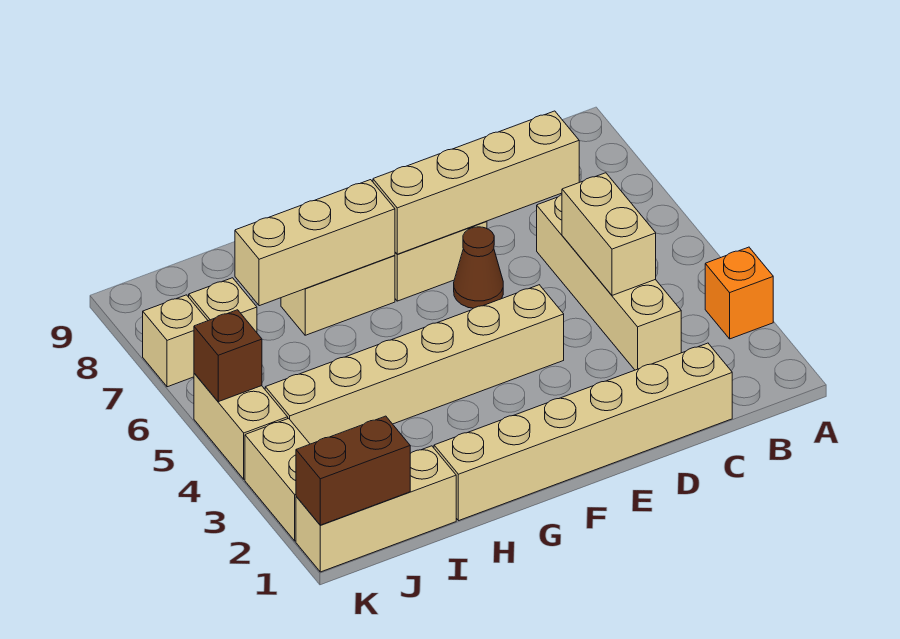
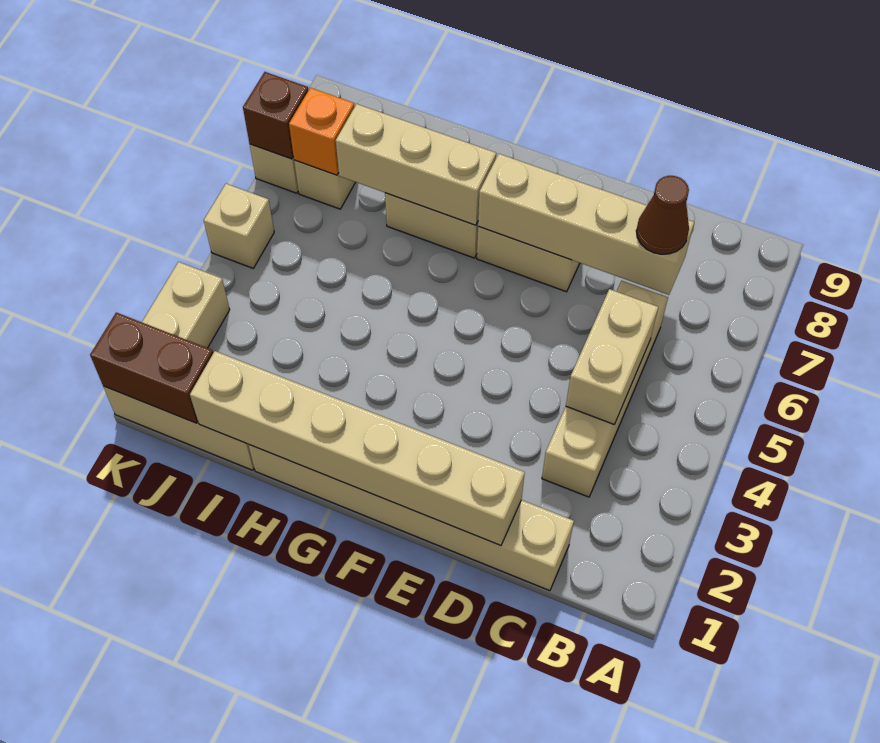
orange 1x1 brick [705,247,773,339] -> orange 1x1 brick moved to [289,88,354,175]
tan 1x6 brick [265,285,564,444] -> tan 1x6 brick moved to [190,351,525,546]
brown 1x1 cone [454,227,503,308] -> brown 1x1 cone moved to [636,176,689,254]
tan 1x2 brick [194,373,288,479] -> tan 1x1 brick [204,184,274,268]
brown 1x1 brick [194,310,262,402] -> brown 1x1 brick moved to [243,72,308,159]

